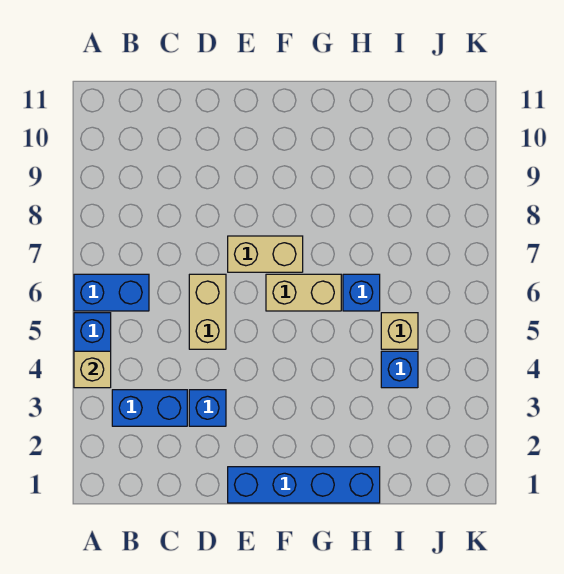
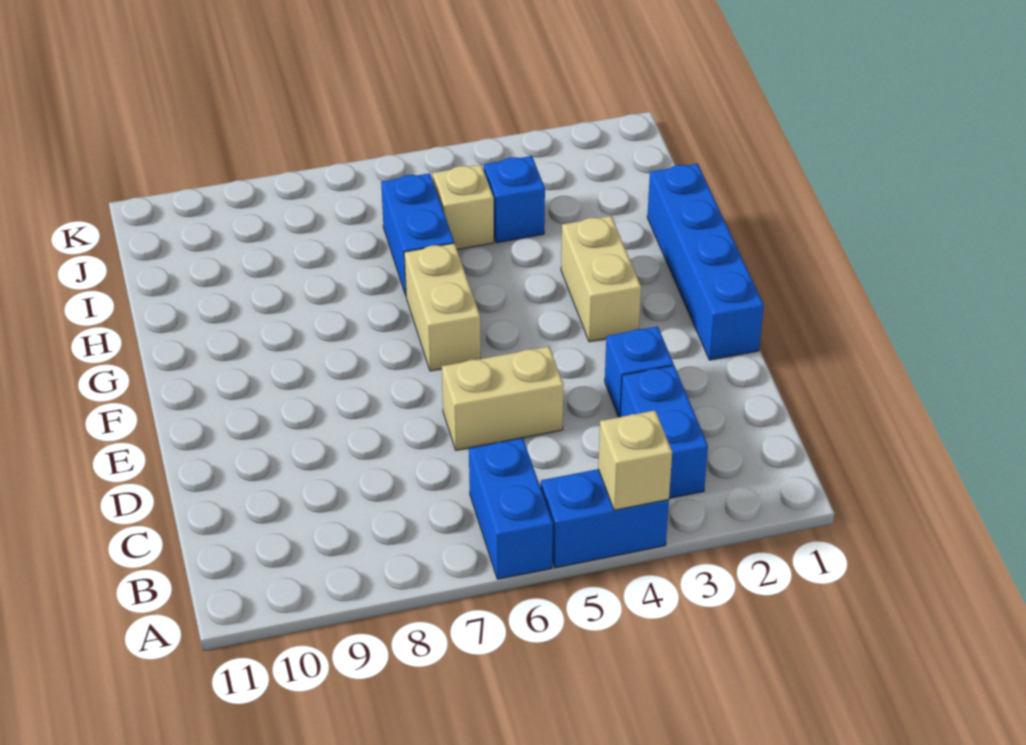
tan 1x2 brick [228,236,303,272] -> tan 1x2 brick moved to [561,216,641,342]
blue 1x1 brick [343,274,380,311] -> blue 1x2 brick [381,173,454,295]

